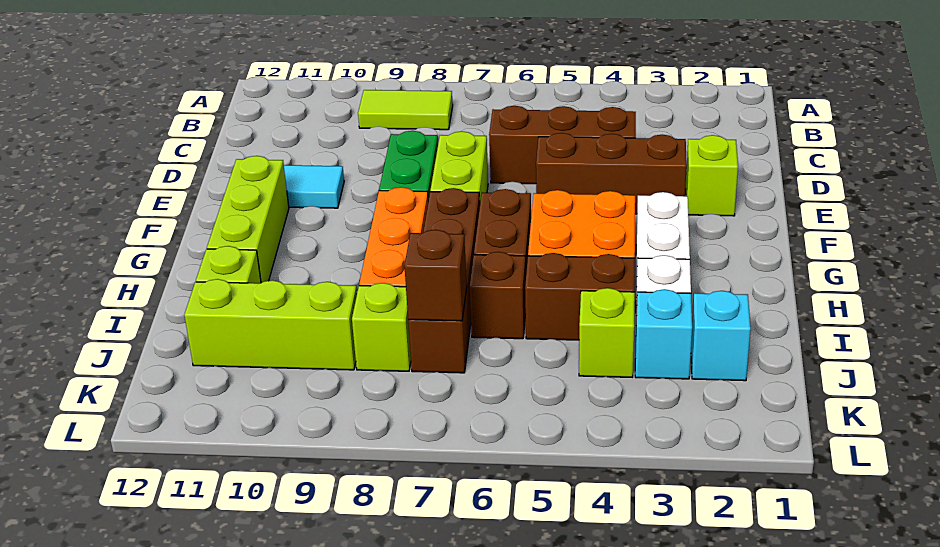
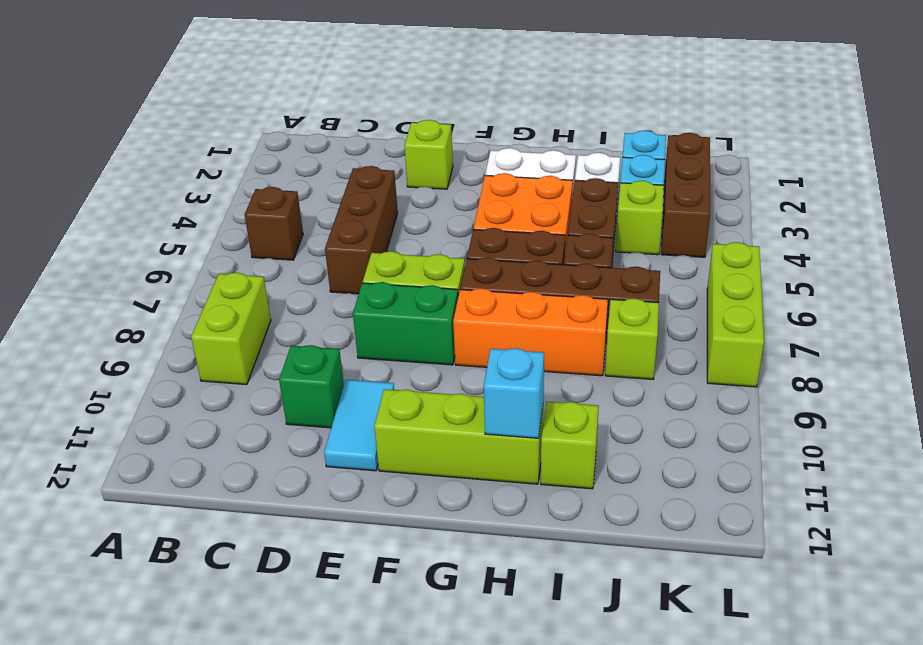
lime 1x2 tile [358,90,453,130] -> lime 1x2 brick [191,273,271,385]
none -> green 1x1 brick [279,345,344,428]
brown 1x3 brick [536,133,687,214] -> brown 1x3 brick moved to [661,133,710,257]
none -> cyan 1x1 brick [484,348,544,438]
brown 1x1 brick [404,230,467,321] -> brown 1x1 brick moved to [245,187,303,260]
lime 1x3 brick [184,279,357,370] -> lime 1x3 brick moved to [707,242,764,387]

